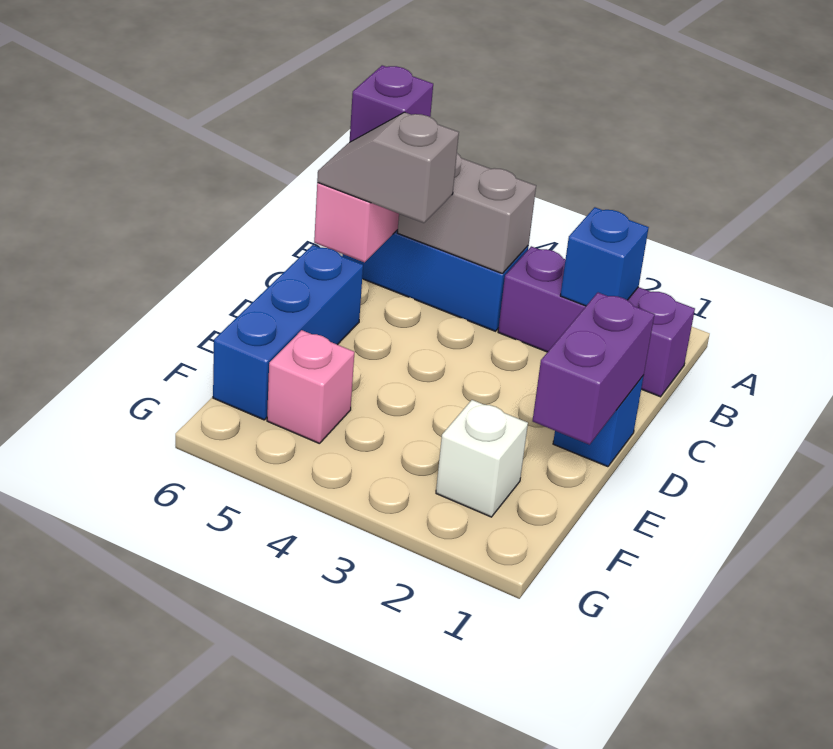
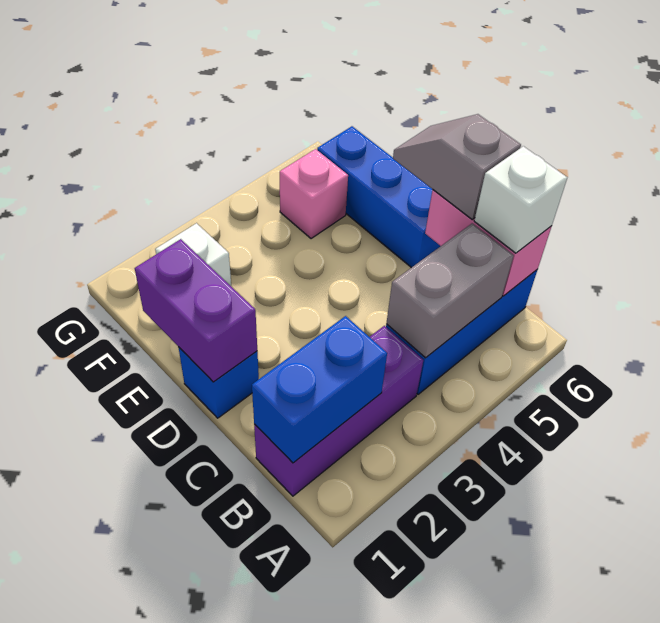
blue 1x1 brick [560,207,649,306] -> blue 1x2 brick [252,316,387,463]
purple 1x1 brick [350,65,433,142] -> white 1x1 brick [474,146,567,253]
grey 1x2 slope [317,112,459,223] -> grey 1x2 slope turned to [393,114,521,219]

